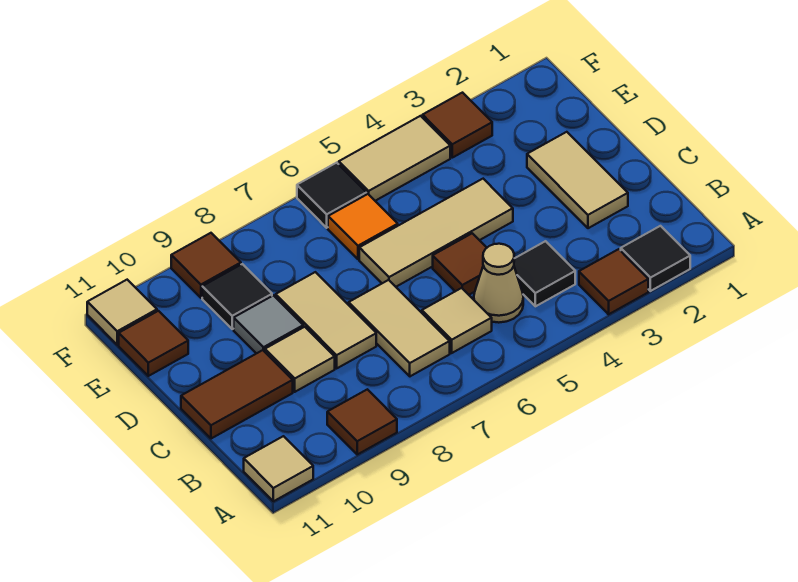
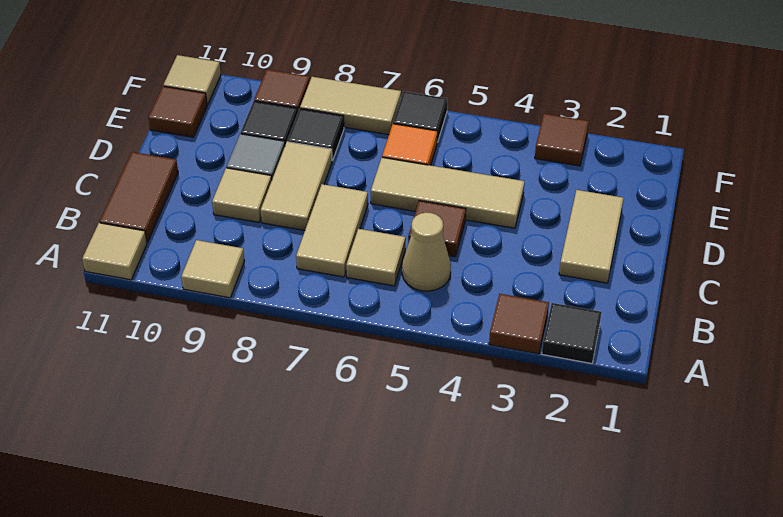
brown 1x1 tile [327,389,397,454] -> tan 1x1 tile [181,240,244,298]
black 1x1 tile [514,241,575,306] -> black 1x1 tile moved to [287,109,344,161]
brown 1x2 tile [181,350,293,439] -> brown 1x2 tile turned to [100,152,178,242]
tan 1x2 tile [339,116,450,201] -> tan 1x2 tile moved to [300,77,401,135]

